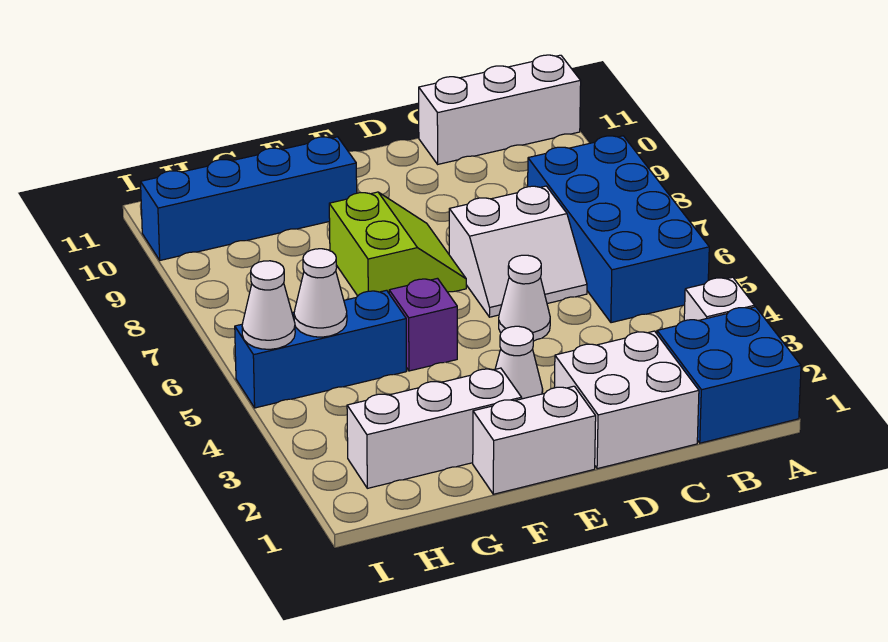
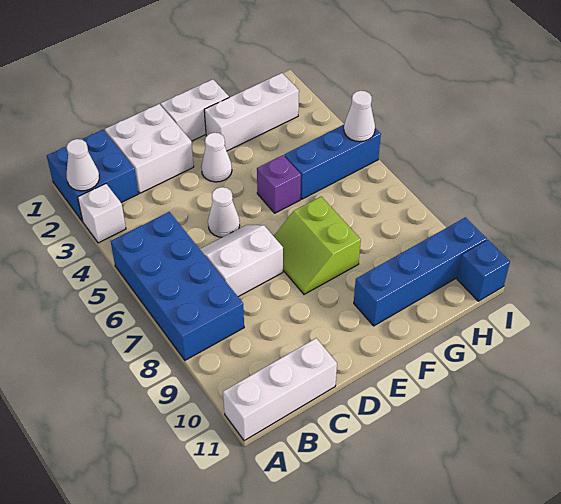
white 1x1 cone [294,249,347,337] -> white 1x1 cone moved to [66,139,99,191]
none -> blue 1x1 brick [457,240,510,301]

